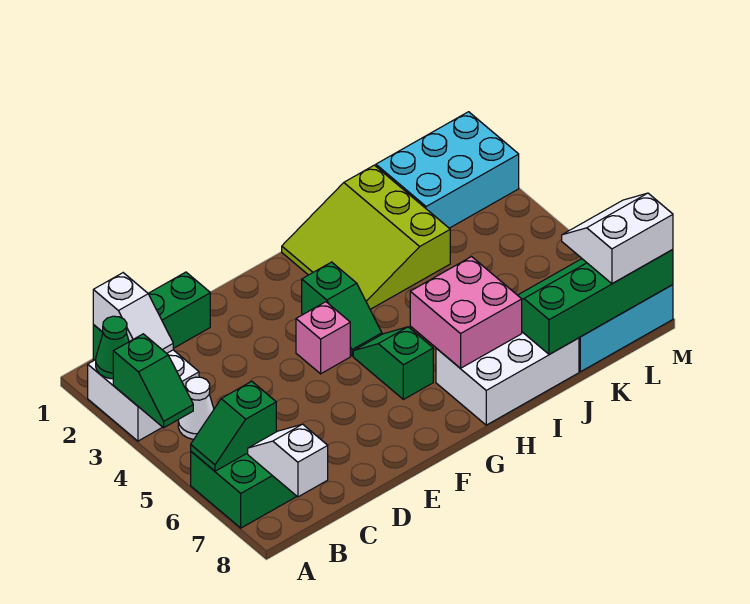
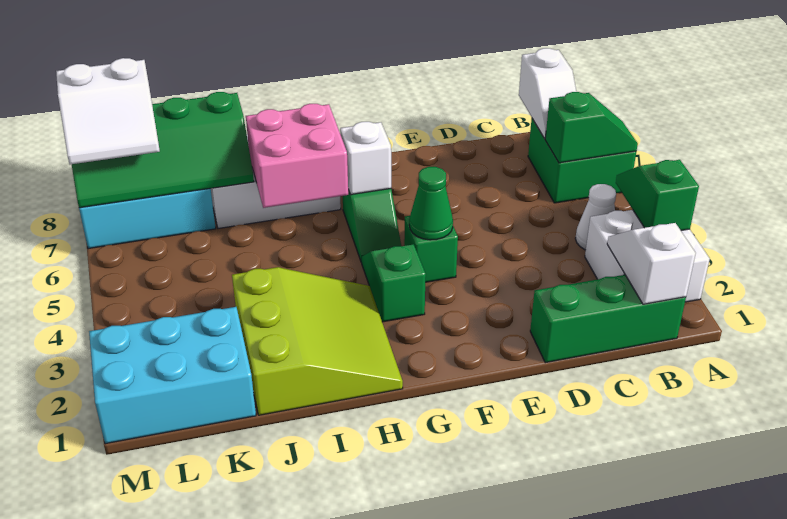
green 1x1 cone [96,316,129,379] -> green 1x1 cone moved to [409,167,453,240]
pink 1x1 brick [296,302,350,374] -> green 1x1 brick [404,216,458,282]
none -> white 1x1 brick [340,122,391,195]

